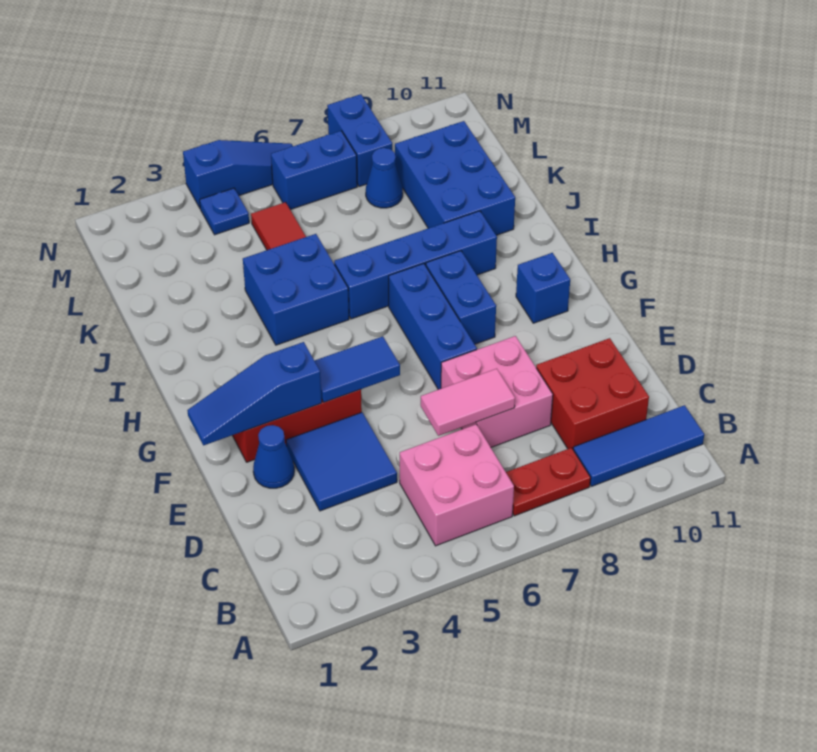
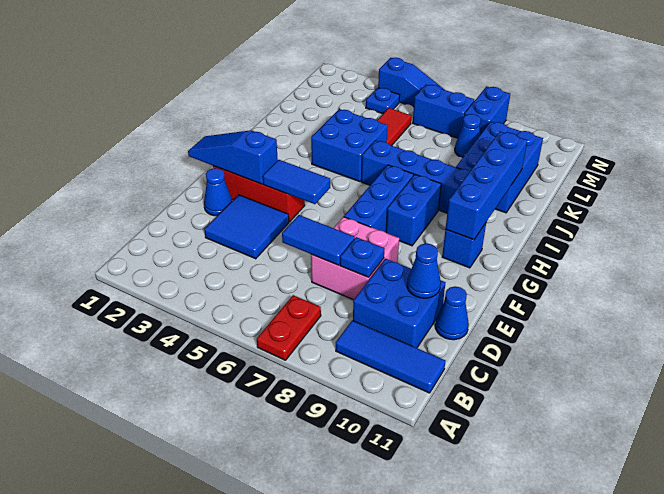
pink 2x2 brick [400,424,514,546] -> none
red 1x2 plate [506,448,591,516] -> red 1x2 plate turned to [257,295,321,360]
red 2x2 brick [536,338,649,449] -> blue 2x2 brick [353,259,446,348]
pink 1x2 tile [421,369,515,436] -> blue 1x2 tile [282,215,355,265]
none -> blue 1x1 plate [340,237,385,277]
none -> blue 1x1 cone [407,243,441,298]
none -> blue 1x1 cone [435,286,469,340]
none -> blue 1x4 brick [446,132,527,240]

